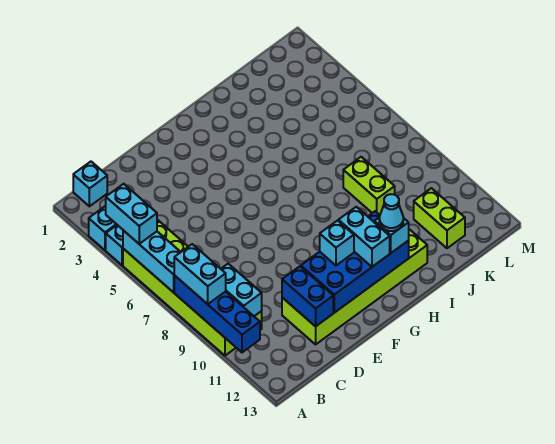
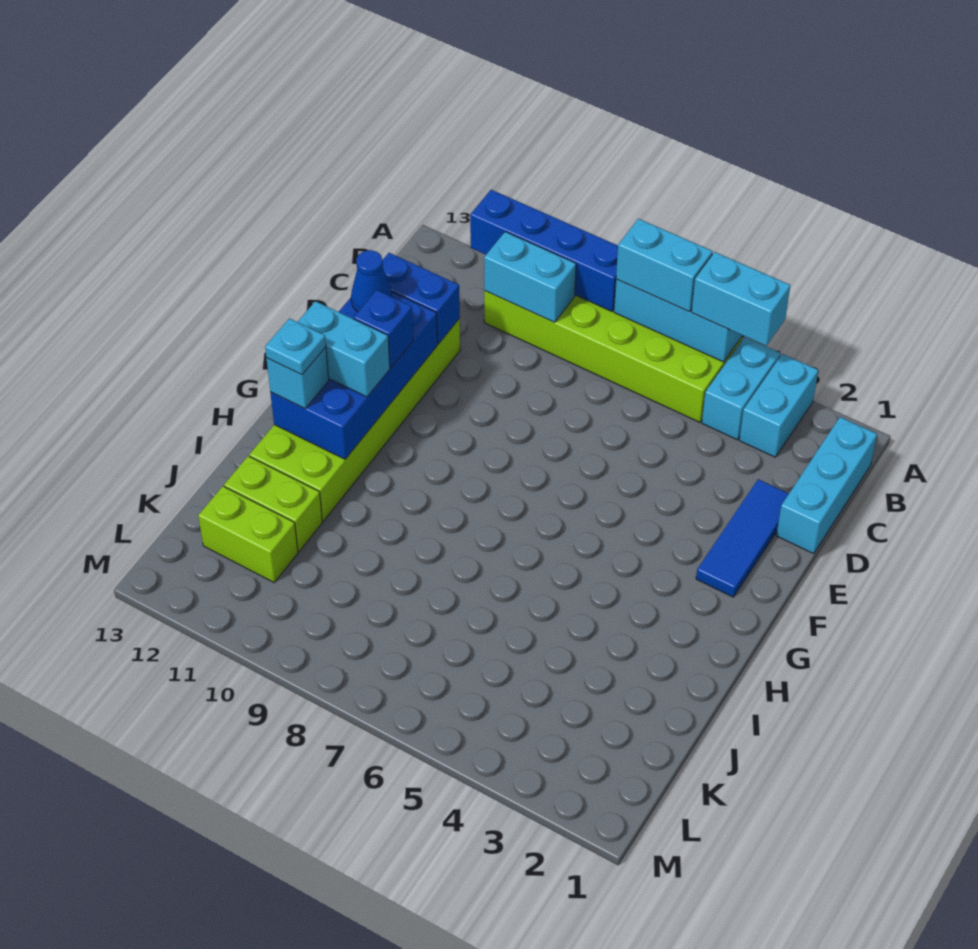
cyan 1x2 brick [174,244,226,304] -> cyan 1x2 brick moved to [616,219,713,312]
cyan 1x1 brick [73,162,107,206] -> cyan 1x3 brick [776,417,877,554]
none -> blue 1x3 tile [696,479,789,597]
none -> blue 1x1 cone [351,250,392,312]
cyan 1x1 brick [320,221,354,265] -> blue 1x1 brick [354,290,413,368]
cyan 1x1 cone [379,194,403,231] -> cyan 1x1 plate [265,318,326,375]
lime 1x2 brick [343,157,395,215] -> lime 1x2 brick moved to [224,456,322,551]

